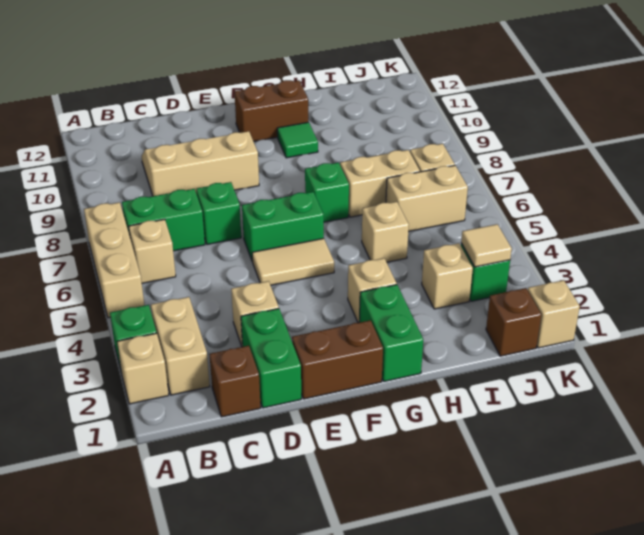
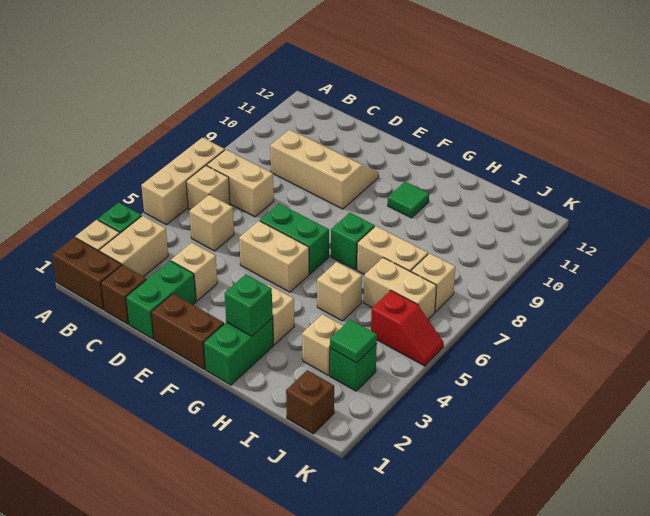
green 1x2 brick [122,189,205,251] -> tan 1x2 brick [207,150,274,217]
green 1x1 brick [196,182,241,244] -> green 1x1 brick moved to [224,274,273,336]
tan 1x2 tile [252,238,334,285] -> tan 1x2 brick [239,221,309,292]
brown 1x2 brick [234,80,308,142] -> brown 1x2 brick moved to [52,237,122,310]
tan 1x1 tile [461,224,512,267] -> green 1x1 tile [330,320,377,363]
none -> red 1x2 slope [371,290,444,366]
tan 1x1 brick [528,280,580,348] -> tan 1x1 brick moved to [189,195,234,251]

